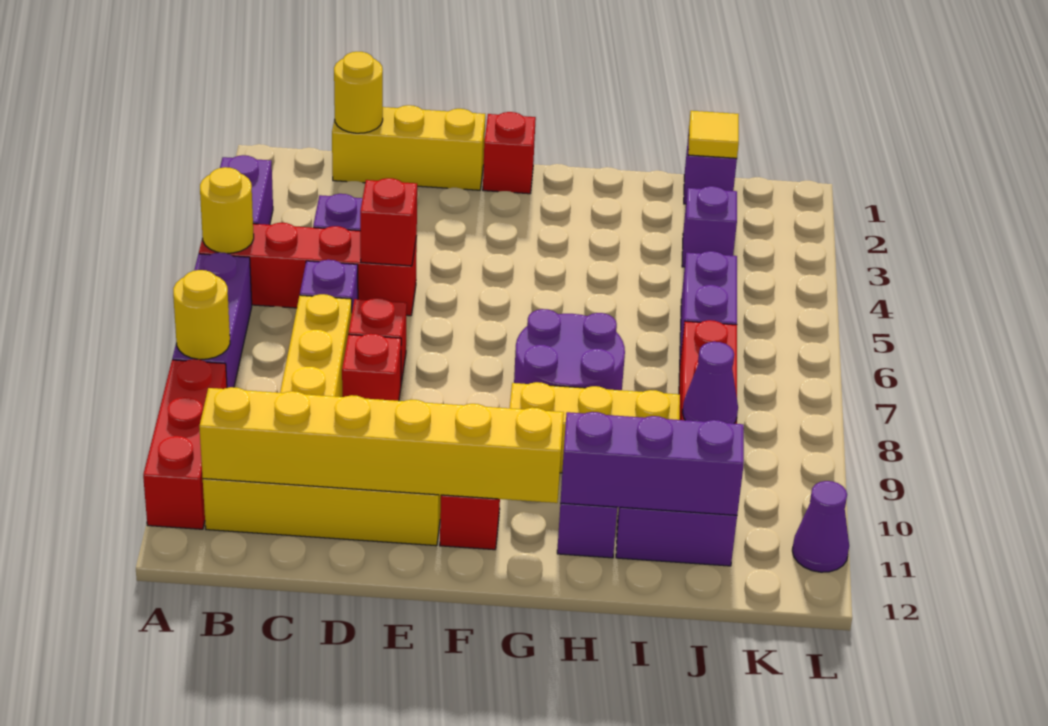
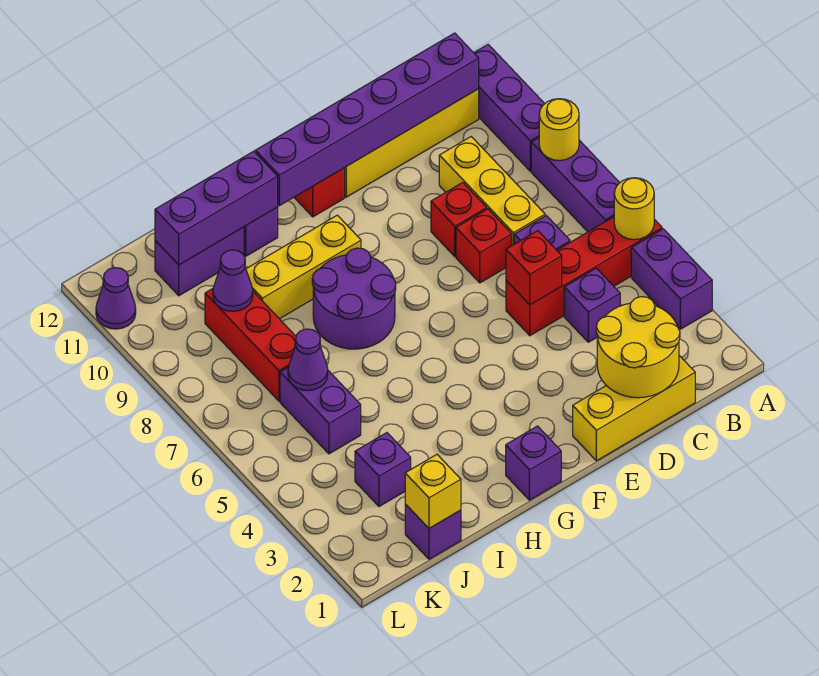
red 1x3 brick [143,359,227,529] -> purple 1x3 brick [474,45,545,171]
yellow 1x6 brick [199,387,564,503] -> purple 1x6 brick [255,33,479,206]
yellow 1x1 round brick [334,52,383,133] -> yellow 2x2 round brick [596,297,680,398]
red 1x1 brick [483,112,536,194] -> none
none -> purple 1x1 brick [506,426,561,500]
yellow 1x1 tile [688,111,739,158] -> yellow 1x1 brick [405,454,461,528]
none -> purple 1x1 cone [288,329,328,391]

